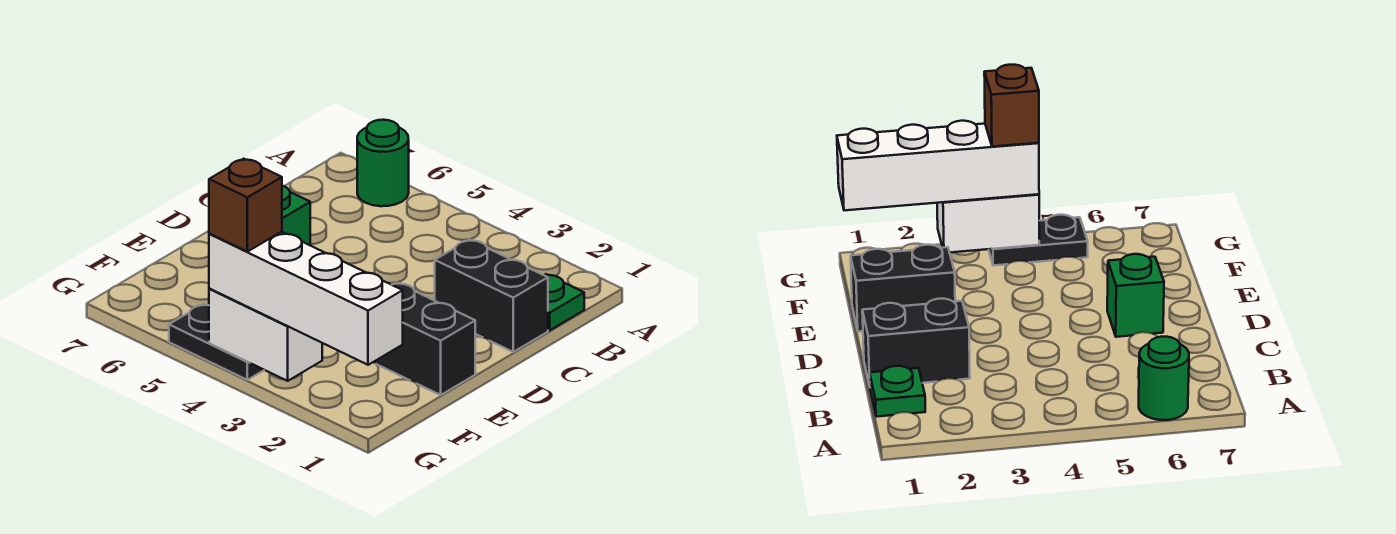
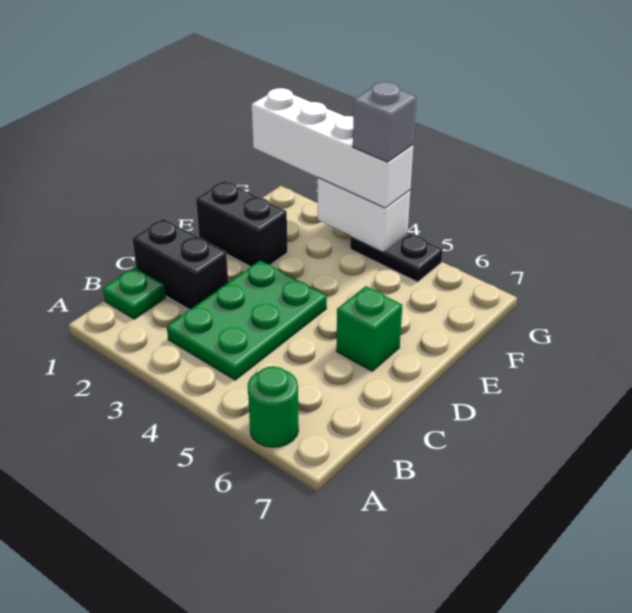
none -> green 2x3 plate [167,261,327,380]
brown 1x1 brick [209,159,282,252] -> grey 1x1 brick [353,82,417,162]

